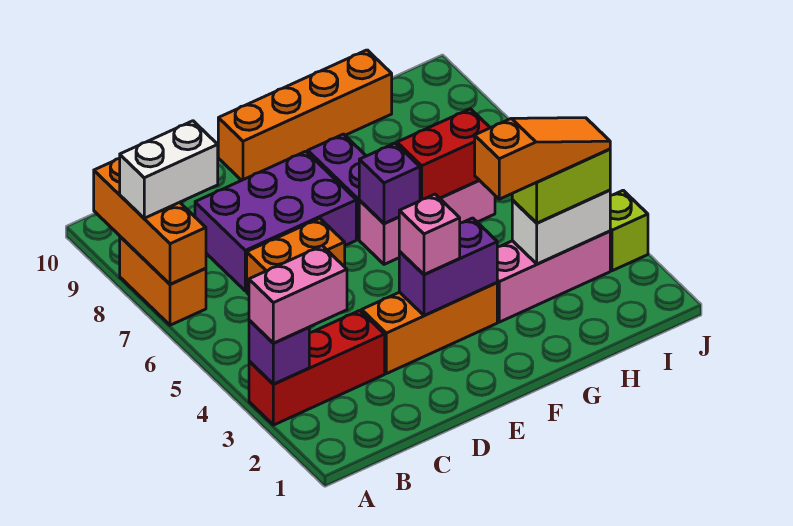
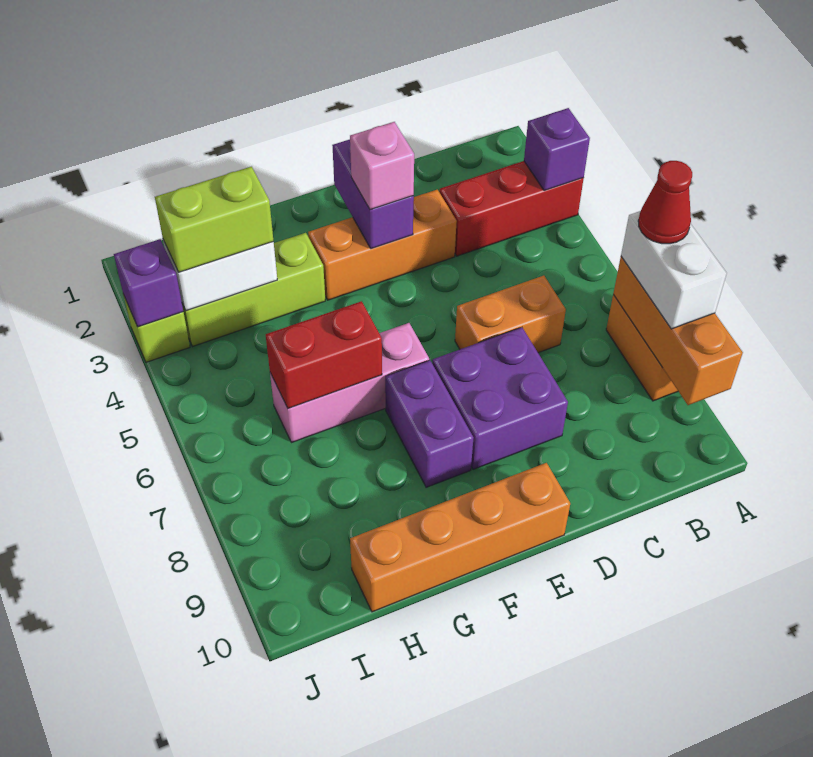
pink 1x2 brick [249,246,347,343] -> none
none -> red 1x1 cone [638,161,692,244]
white 1x2 brick [120,121,218,218] -> white 1x2 brick turned to [621,211,727,329]
purple 2x3 brick [195,151,356,291] -> purple 2x2 brick [432,327,568,470]
purple 1x2 brick [399,218,497,315] -> purple 1x2 brick turned to [332,139,414,249]
purple 1x1 brick [359,143,420,223] -> purple 1x1 brick moved to [114,239,183,327]
pink 1x3 brick [497,231,610,322] -> lime 1x3 brick [182,233,325,346]
orange 1x3 slope [475,118,610,199] -> none

